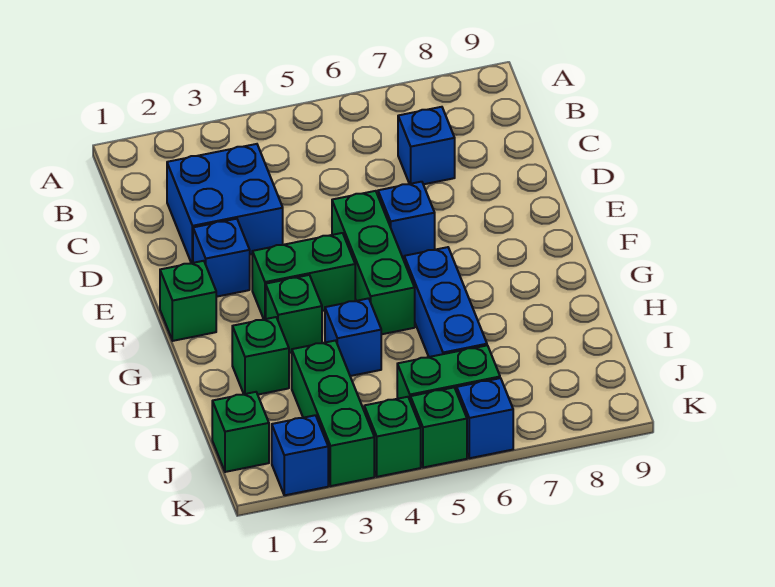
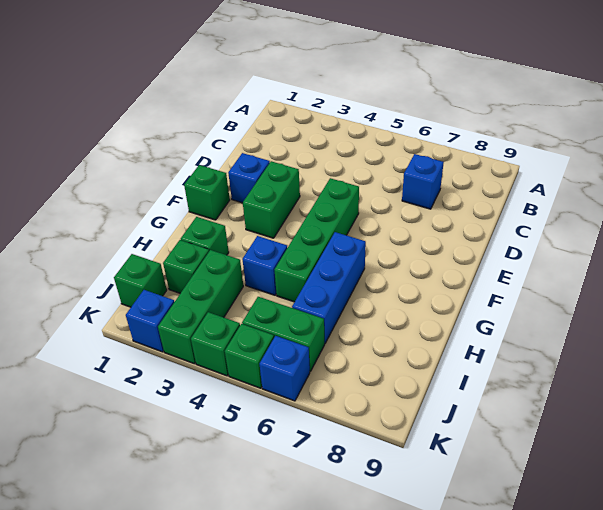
blue 2x2 brick [167,144,283,263] -> none
green 1x3 brick [332,191,415,334] -> green 1x4 brick [274,178,359,302]
blue 1x1 brick [378,182,435,259] -> none
green 1x2 brick [252,233,355,319] -> green 1x2 brick turned to [243,161,300,238]
green 1x1 brick [266,275,322,353] -> green 1x1 brick moved to [163,240,209,293]

